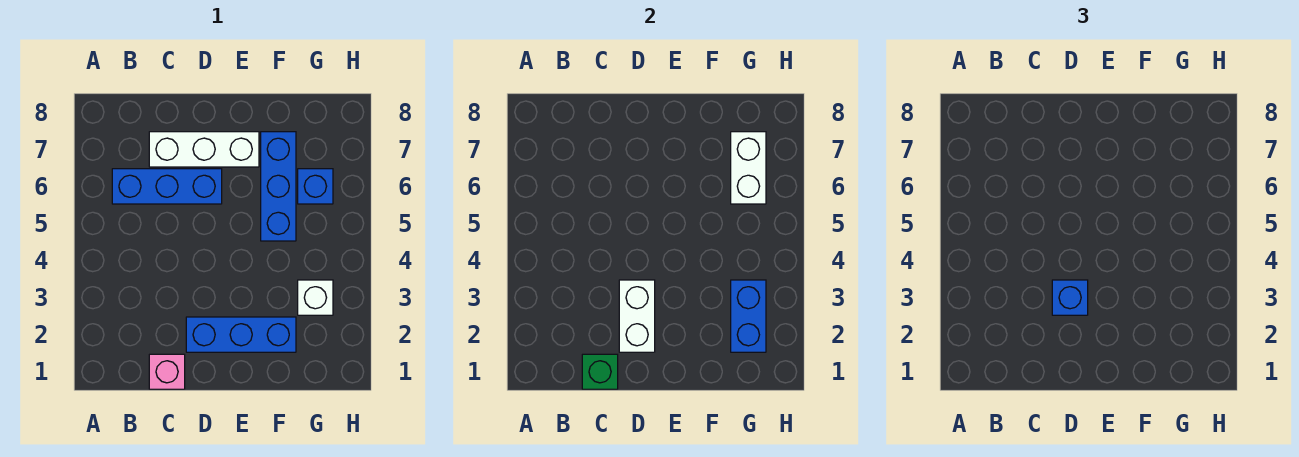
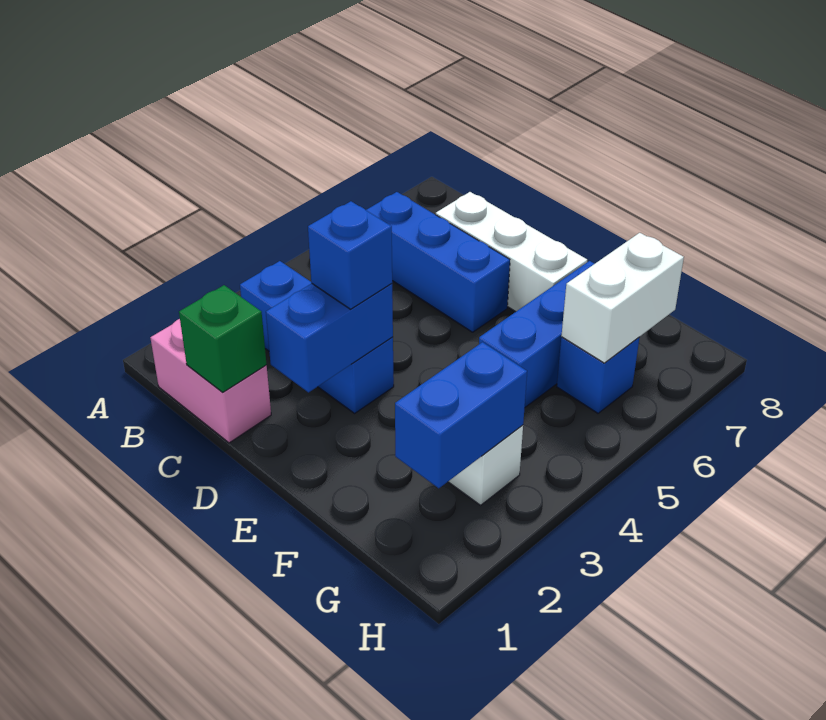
pink 1x1 brick [149,354,185,389] -> pink 1x2 brick [150,319,271,443]
blue 1x3 brick [186,317,296,352] -> blue 1x3 brick moved to [240,261,394,413]
white 1x2 brick [619,280,655,352] -> blue 1x2 brick [266,284,393,392]

